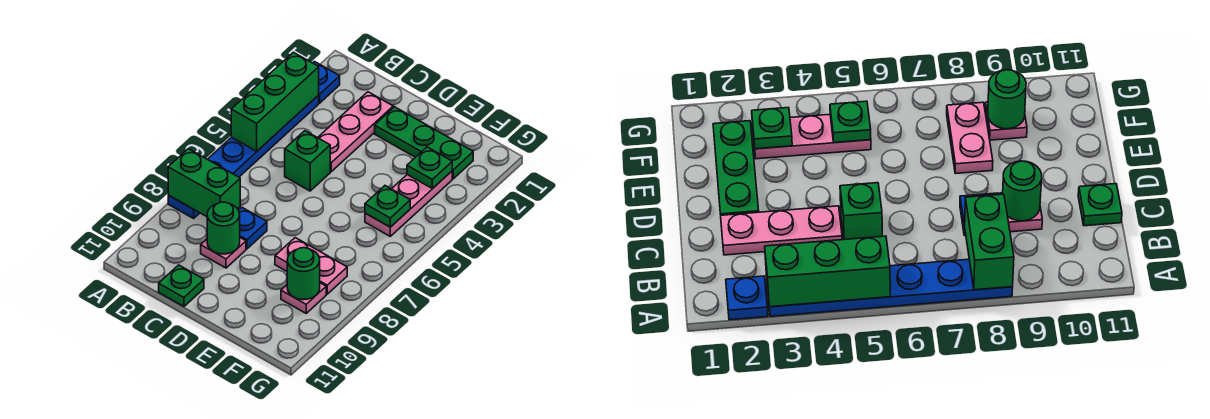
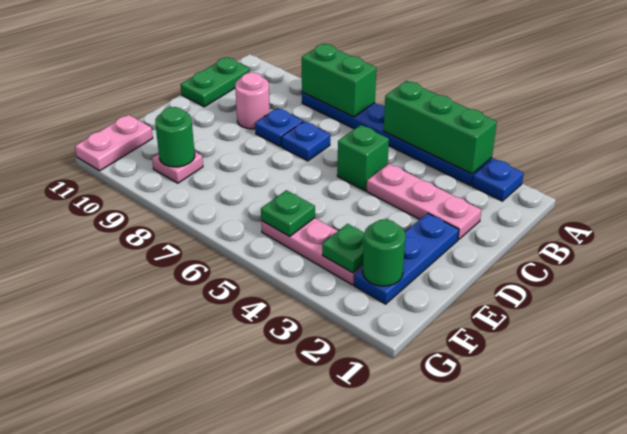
green 1x2 brick [168,149,240,217] -> green 1x2 brick turned to [302,44,376,117]
none -> blue 1x1 plate [282,121,330,161]
pink 1x1 plate [201,238,246,268] -> pink 1x1 round brick [235,73,270,129]
green 1x1 round brick [207,202,240,254] -> green 1x1 round brick moved to [363,219,406,286]
green 1x1 plate [159,265,204,306] -> green 1x2 plate [181,57,250,107]
green 1x3 plate [375,107,473,179] -> blue 1x3 plate [354,213,459,304]
pink 1x2 plate [275,238,347,294] -> pink 1x2 plate moved to [75,115,153,171]

